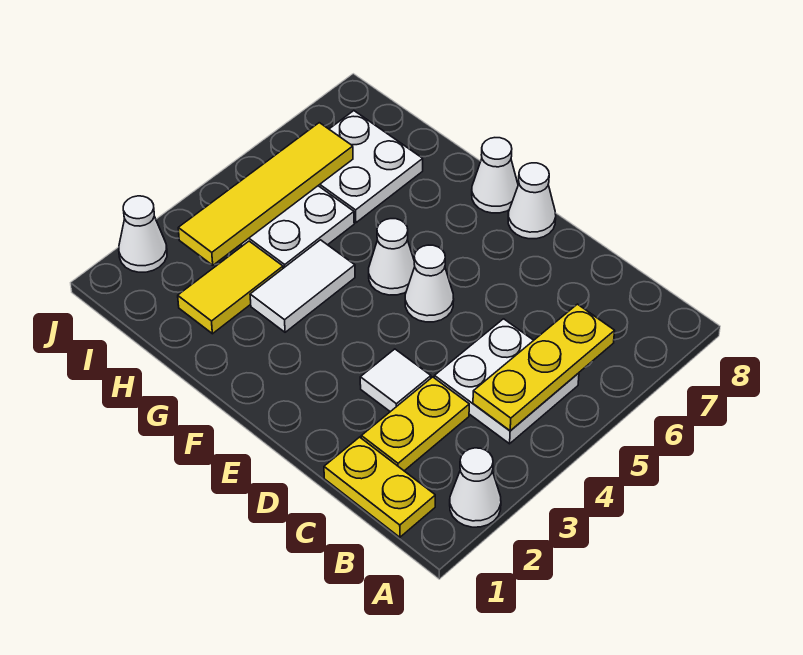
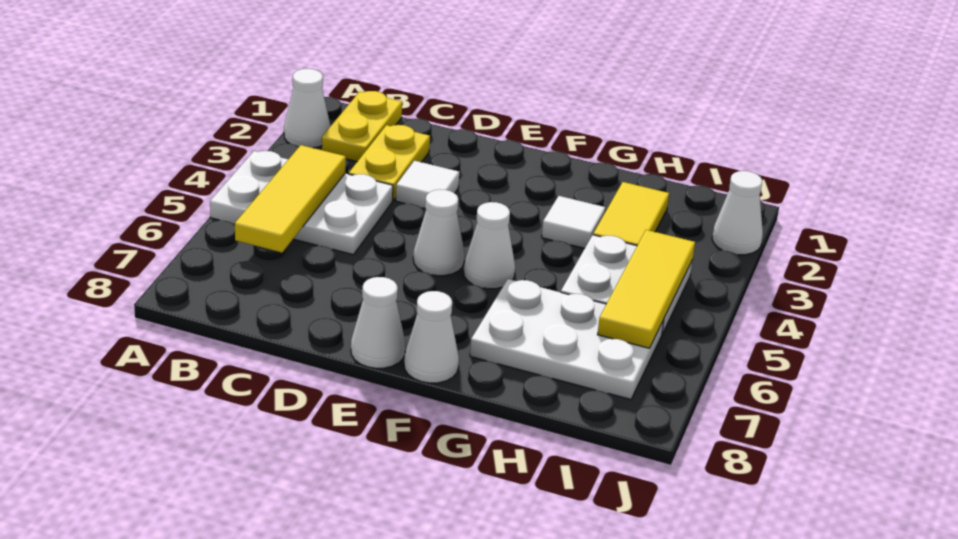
yellow 1x2 plate [324,437,435,537] -> yellow 1x2 plate turned to [322,91,402,162]
white 2x2 plate [434,319,579,444] -> white 2x3 plate [210,151,393,255]
yellow 1x3 plate [473,304,615,431] -> yellow 1x3 tile [235,145,346,253]
white 1x2 tile [250,240,355,332] -> white 1x1 tile [542,196,605,248]
white 2x2 plate [318,111,423,223] -> white 2x3 plate [470,279,664,399]
yellow 1x4 tile [178,123,353,265] -> yellow 1x3 tile [598,230,695,348]

